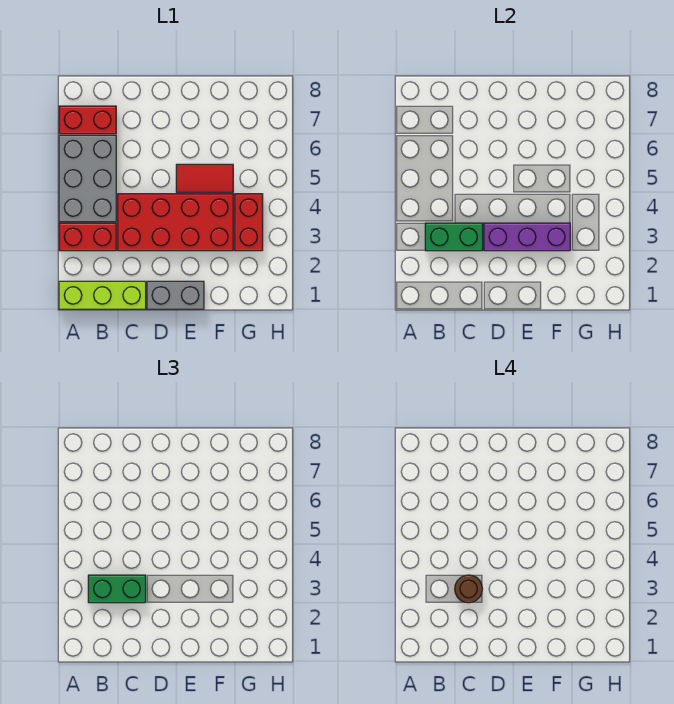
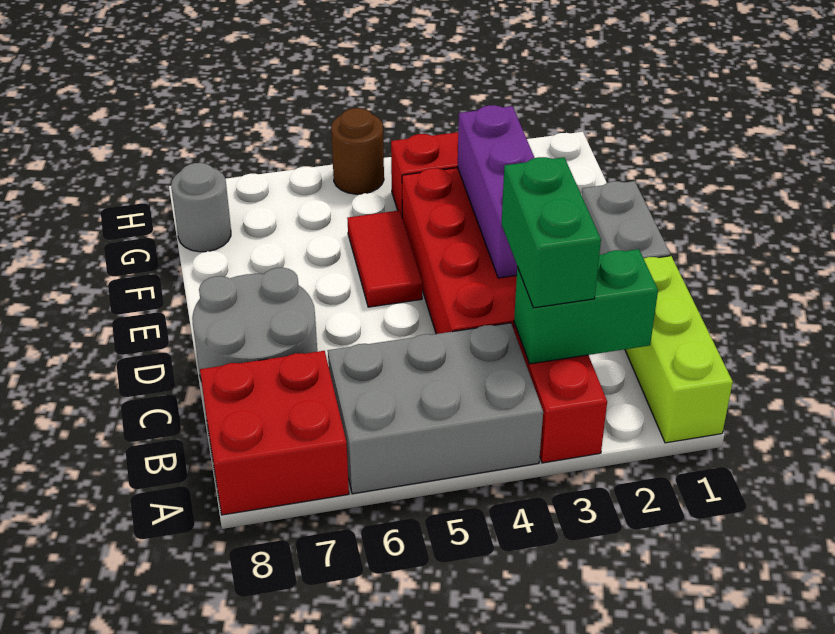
red 1x2 brick [59,106,116,134] -> red 2x2 brick [200,351,349,515]
green 1x2 brick [425,223,483,251] -> green 1x2 brick turned to [514,249,658,364]
brown 1x1 round brick [455,575,482,603] -> brown 1x1 round brick moved to [331,108,384,194]
none -> grey 2x2 round brick [192,268,317,378]
none -> grey 1x1 round brick [171,163,231,252]

